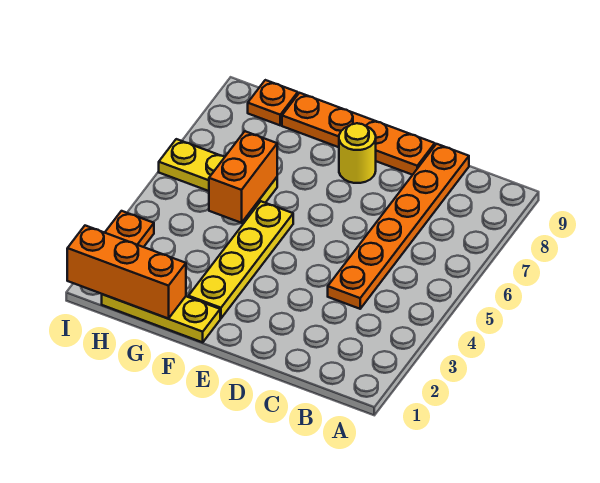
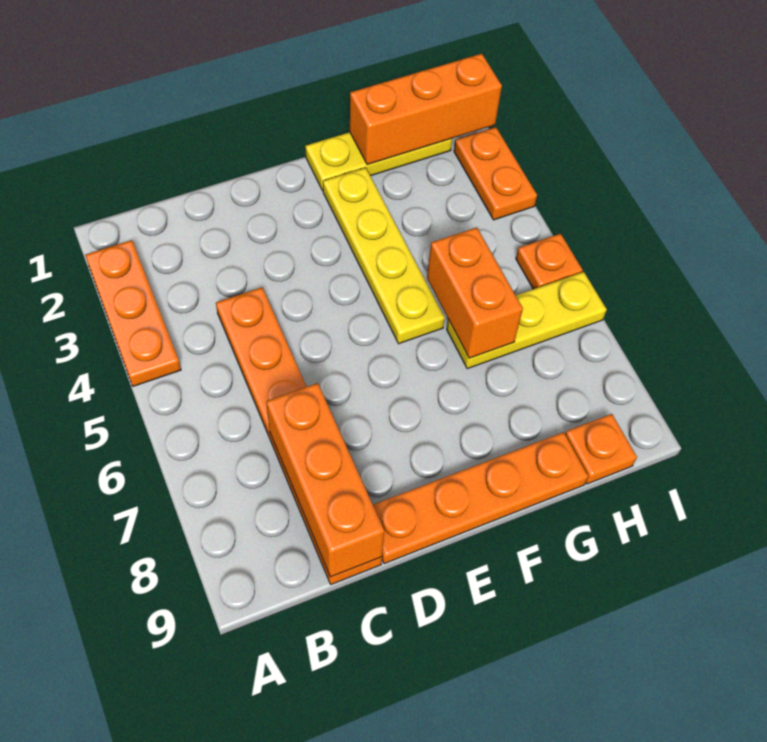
none -> orange 1x3 plate [85,240,181,386]
none -> orange 1x3 brick [266,383,384,577]
yellow 1x1 round brick [339,123,376,183] -> none
none -> orange 1x1 plate [516,234,583,289]

